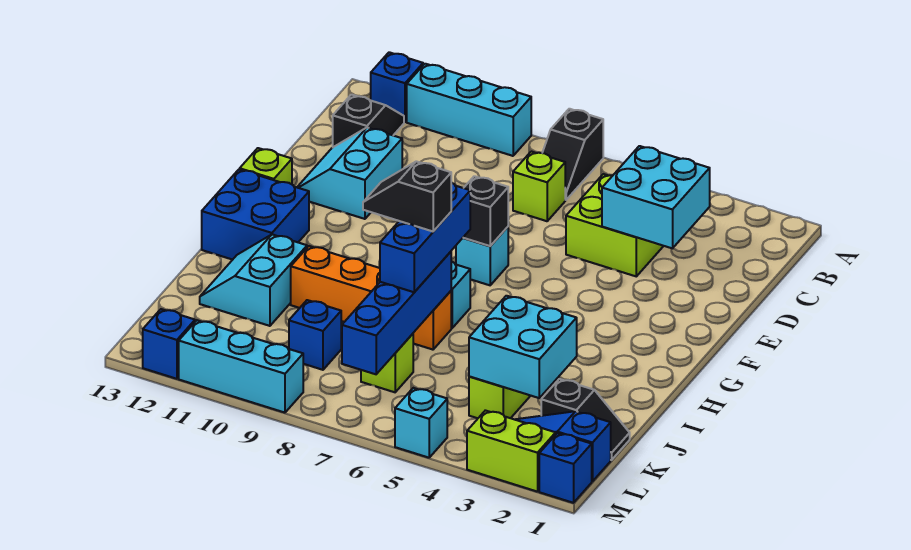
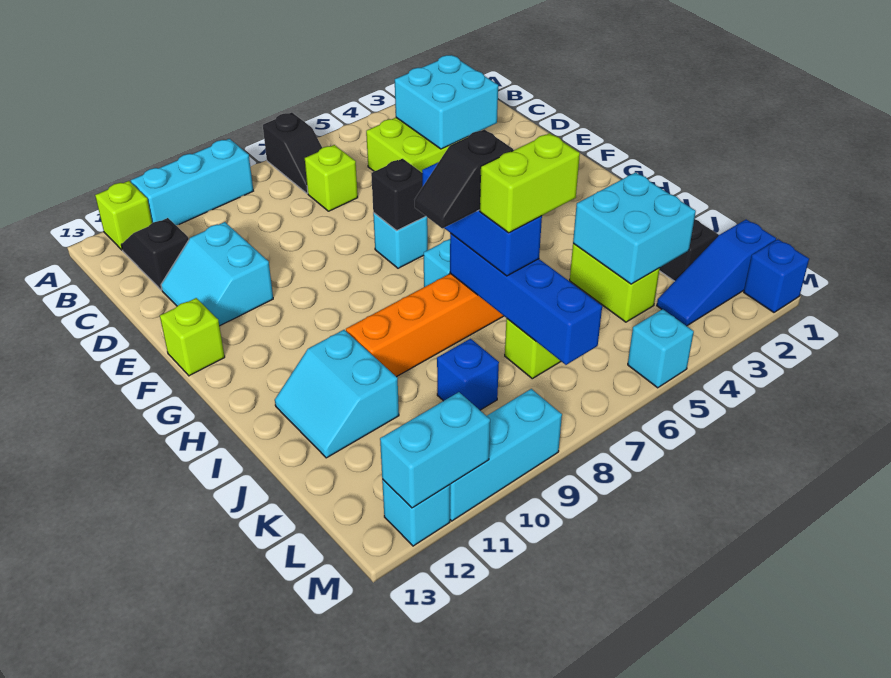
blue 1x1 brick [371,52,423,122] -> lime 1x1 brick [95,181,152,250]
blue 2x2 brick [202,169,309,260] -> none
lime 1x2 brick [467,410,556,492] -> lime 1x2 brick moved to [480,133,580,233]
none -> cyan 1x2 brick [380,392,490,508]
blue 1x1 brick [143,309,195,379] -> cyan 1x1 brick [382,479,450,546]

